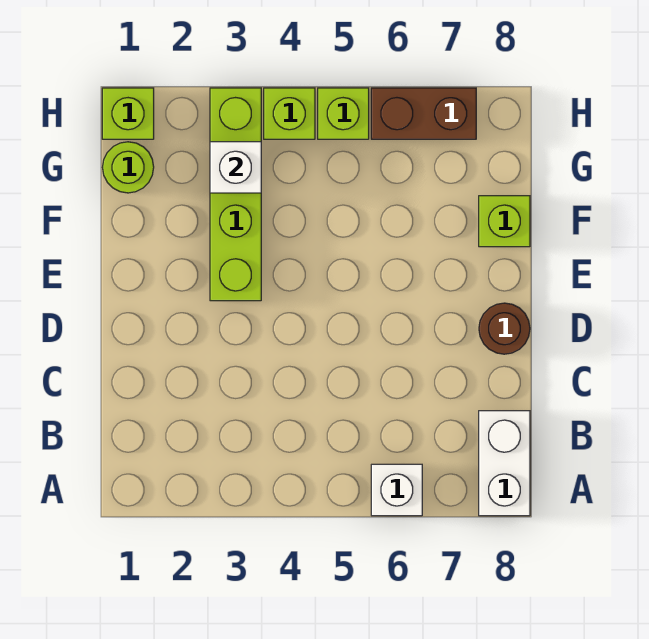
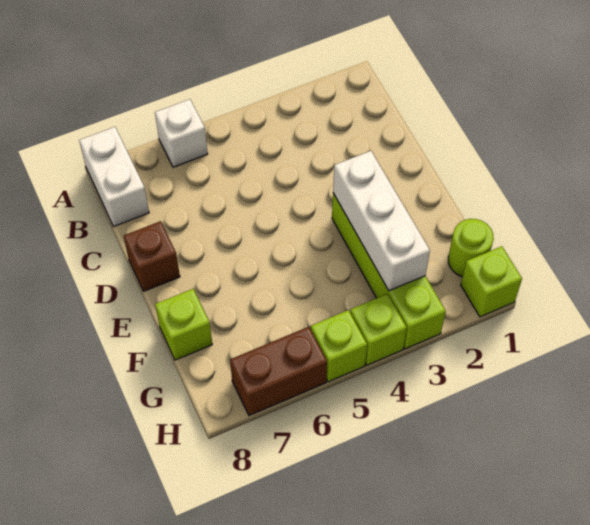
brown 1x1 round brick [479,303,530,354] -> brown 1x1 brick [124,221,180,291]
white 1x1 brick [210,142,261,193] -> white 1x3 brick [333,151,430,291]

